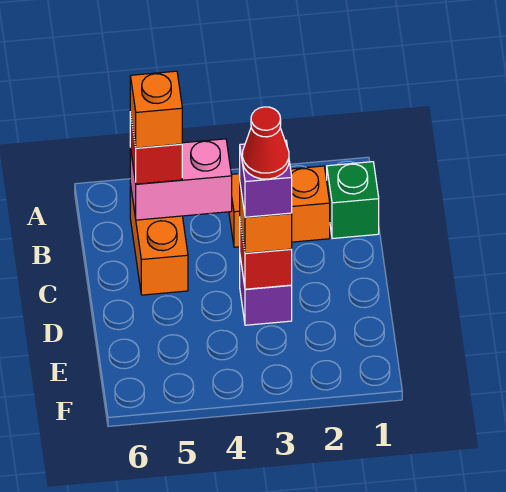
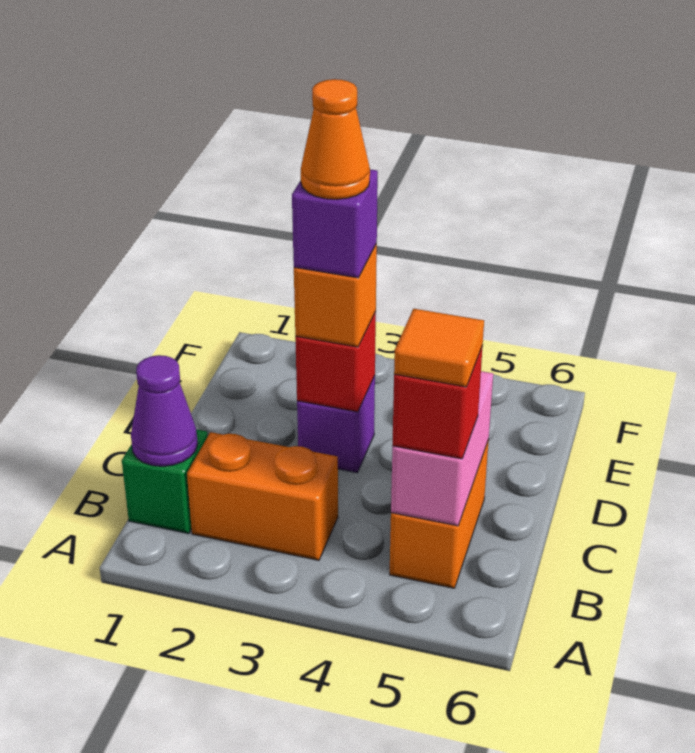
none -> purple 1x1 cone [131,355,198,466]
pink 1x2 brick [130,139,232,220] -> pink 1x2 brick turned to [391,371,493,526]
orange 1x1 brick [130,71,182,148] -> orange 1x1 tile [394,309,484,387]
red 1x1 cone [242,107,289,179] -> orange 1x1 cone [301,79,370,199]

